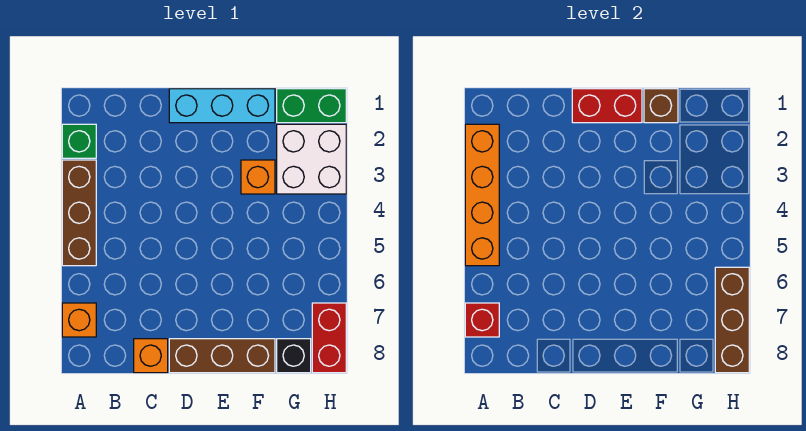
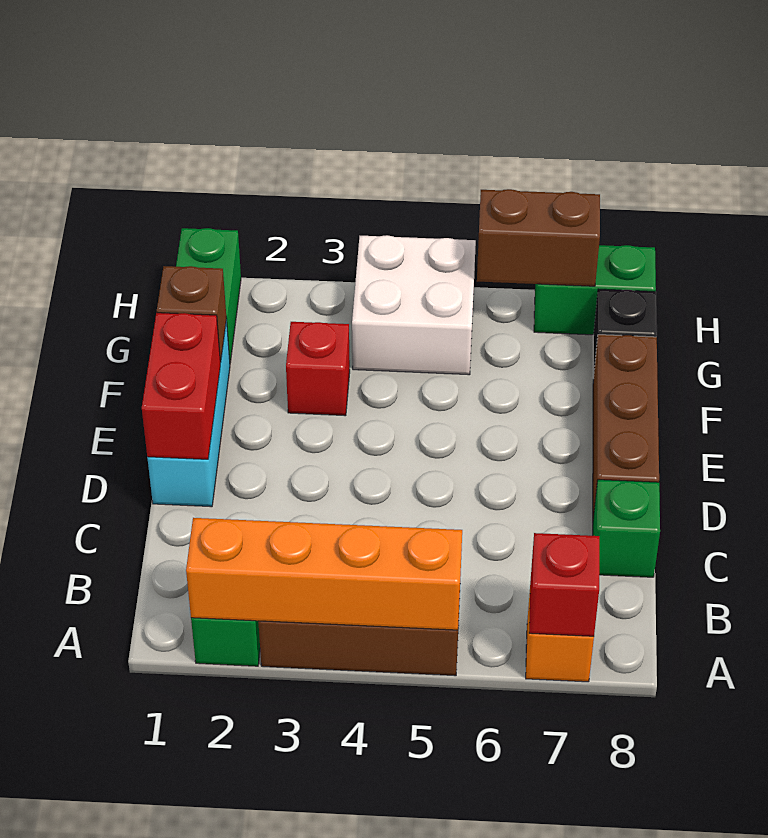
orange 1x1 brick [134,339,168,373] -> green 1x1 brick [593,480,660,577]
orange 1x1 brick [241,160,275,194] -> red 1x1 brick [286,322,350,416]
white 2x2 brick [277,124,346,194] -> white 2x2 brick moved to [352,235,476,375]
brown 1x3 brick [715,267,749,373] -> brown 1x2 brick [477,189,600,286]
red 1x2 brick [312,303,346,373] -> green 1x2 brick [534,245,656,335]

